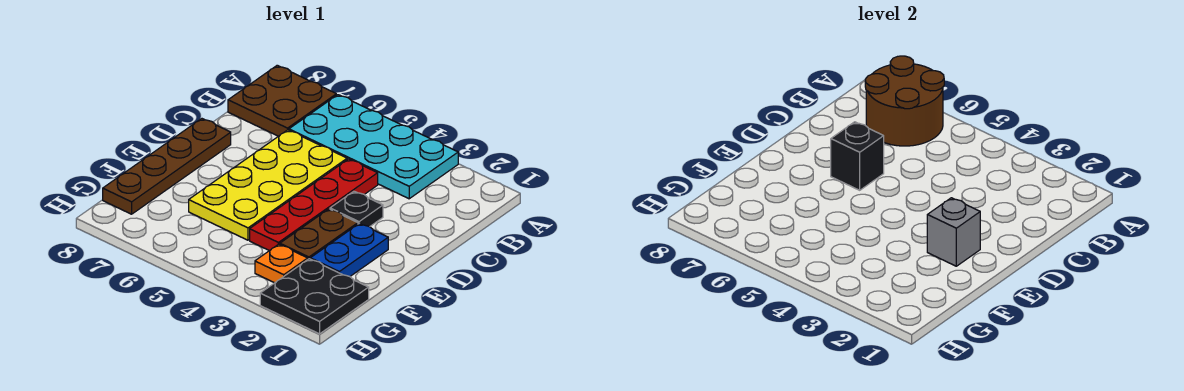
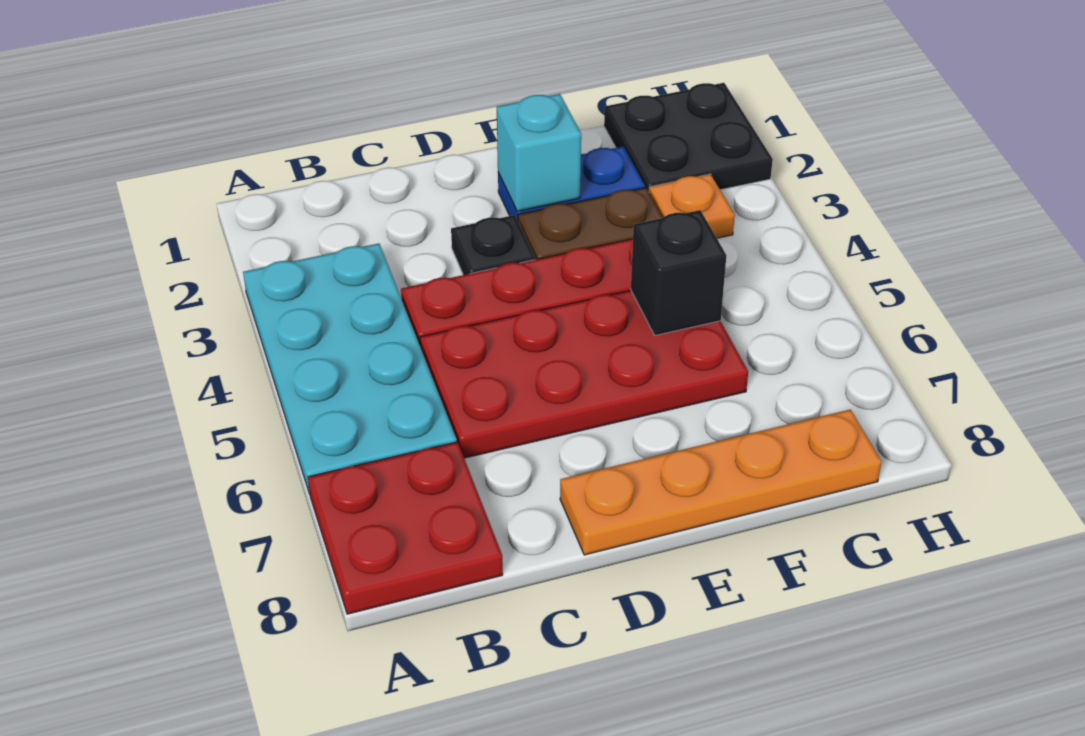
brown 2x2 round brick [865,56,944,146] -> none
brown 2x2 plate [228,65,336,136] -> red 2x2 plate [308,442,503,614]
yellow 2x4 plate [189,130,347,240] -> red 2x4 plate [420,290,748,458]
black 1x1 brick [831,122,884,190] -> black 1x1 brick moved to [631,210,726,335]
brown 1x4 plate [103,119,231,214] -> orange 1x4 plate [560,410,881,555]
grey 1x1 brick [927,198,980,266] -> cyan 1x1 brick [497,94,581,211]

